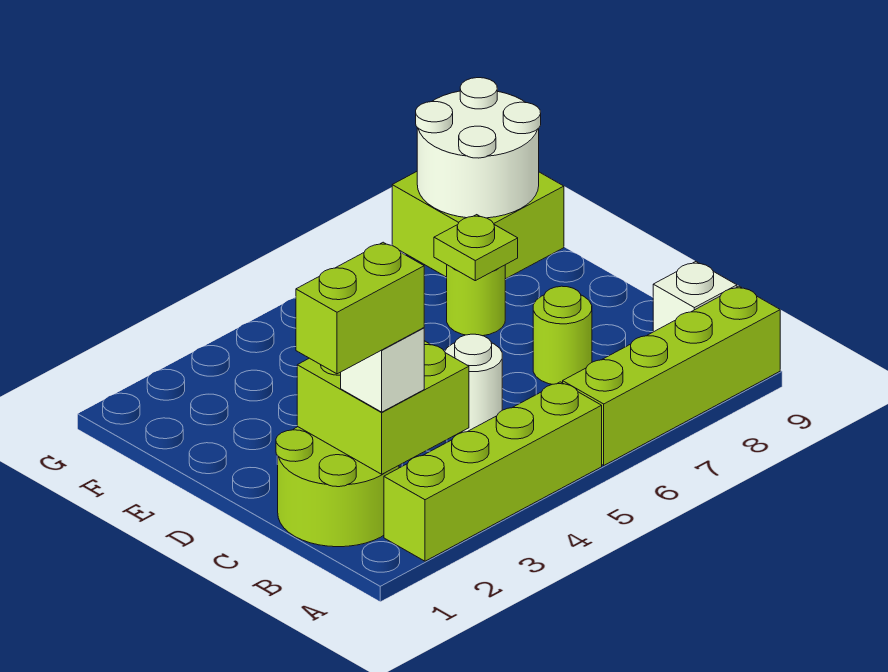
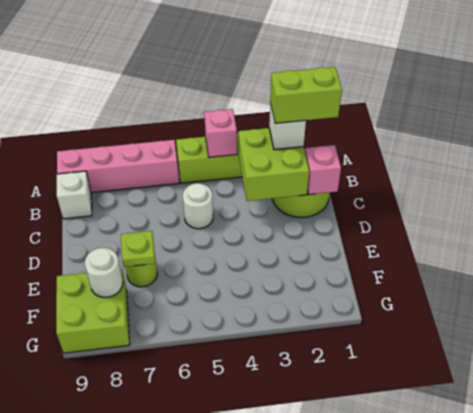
none -> pink 1x1 brick [204,109,237,157]
lime 1x4 brick [563,286,780,465] -> pink 1x4 brick [57,140,179,193]
none -> pink 1x1 brick [305,145,341,195]
lime 1x1 round brick [533,286,592,384] -> none
white 2x2 round brick [416,78,541,218] -> white 1x1 round brick [85,248,123,297]

